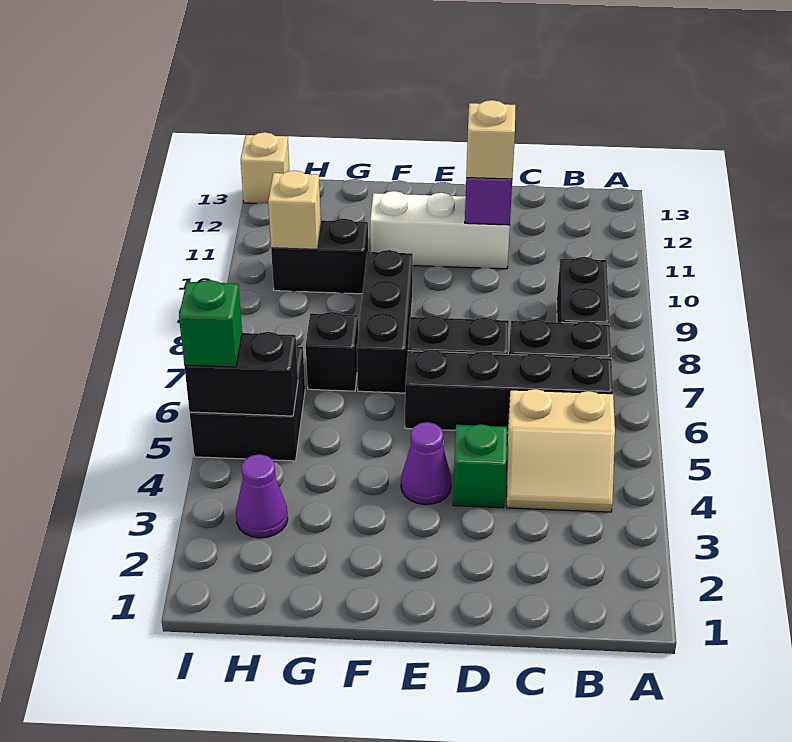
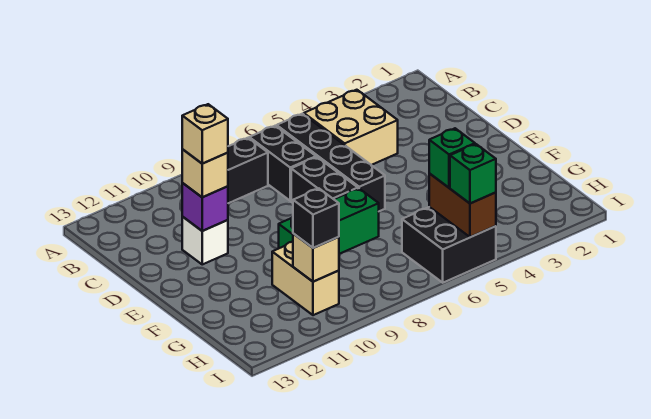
tan 2x2 slope [507,389,615,512] -> tan 2x2 brick [304,90,398,165]
green 1x1 brick [453,424,507,508] -> green 1x1 brick moved to [429,128,475,188]
white 1x3 brick [370,191,510,269] -> white 1x1 brick [182,217,228,264]
purple 1x1 cone [401,422,451,505] -> none
black 1x3 brick [357,250,413,393] -> green 1x3 brick [279,188,379,254]
black 1x1 brick [306,312,358,391] -> black 1x1 brick moved to [293,189,339,248]
black 1x2 brick [271,218,368,294] -> tan 1x2 brick [272,242,339,315]
purple 1x1 cone [236,454,288,538] -> none
black 1x2 brick [184,332,298,416] -> brown 1x2 brick [429,174,496,237]
tan 1x1 brick [241,132,290,204] -> tan 1x1 brick moved to [182,104,228,164]

